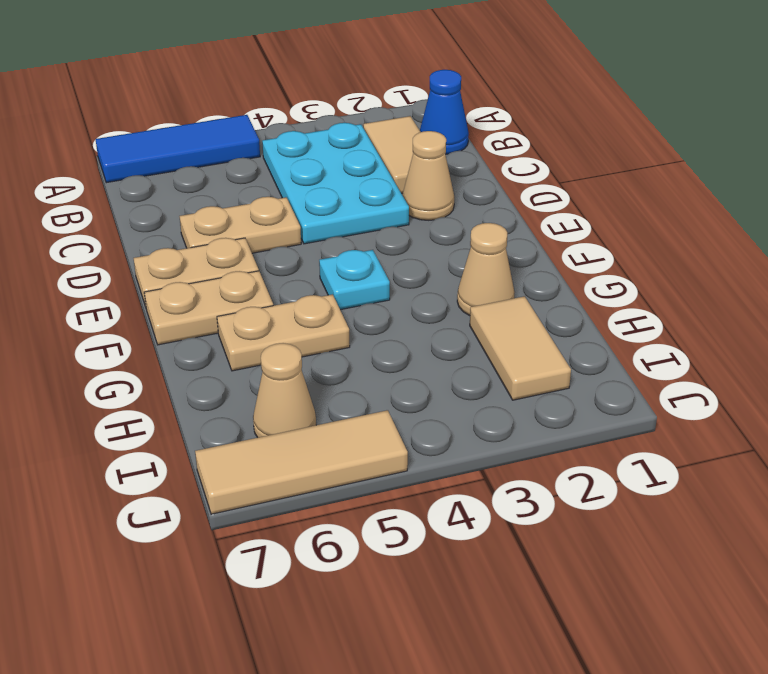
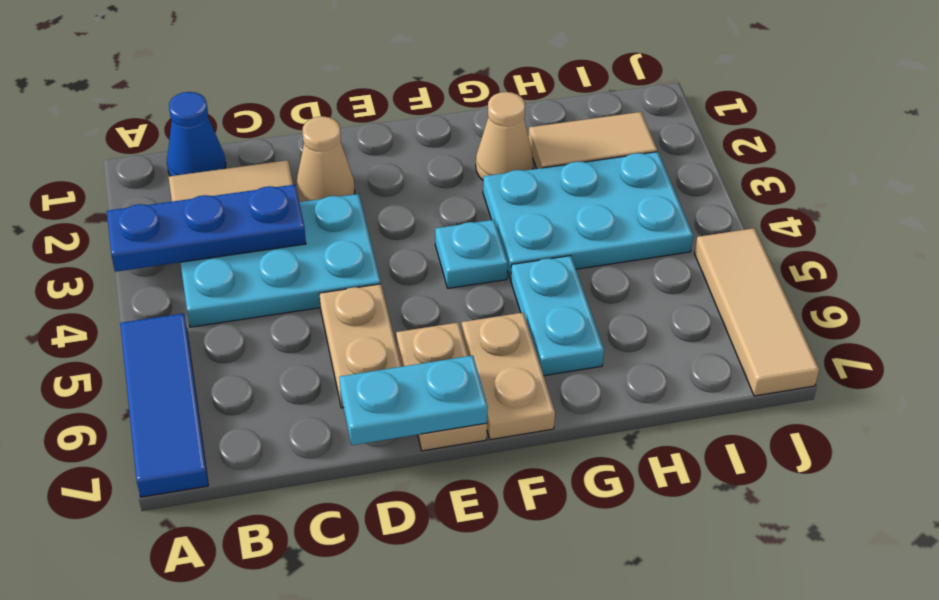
none -> blue 1x3 plate [107,185,306,272]
none -> cyan 1x2 plate [339,356,488,445]
none -> cyan 2x3 plate [483,152,693,279]
tan 1x2 plate [217,294,350,371] -> cyan 1x2 plate [511,256,604,376]
tan 1x1 cone [253,343,316,438] -> none

